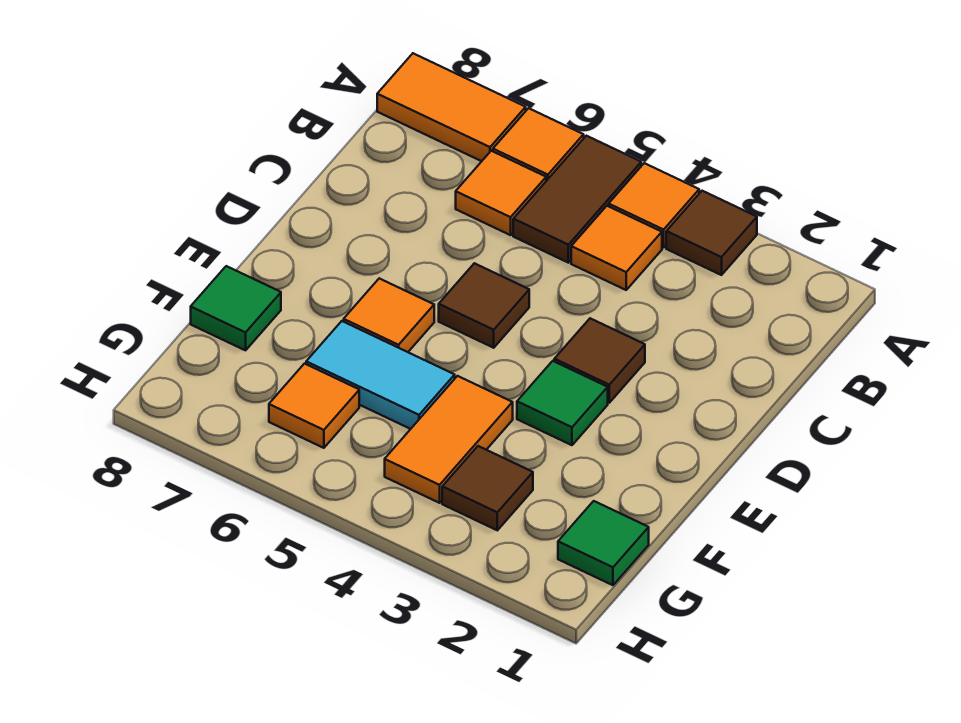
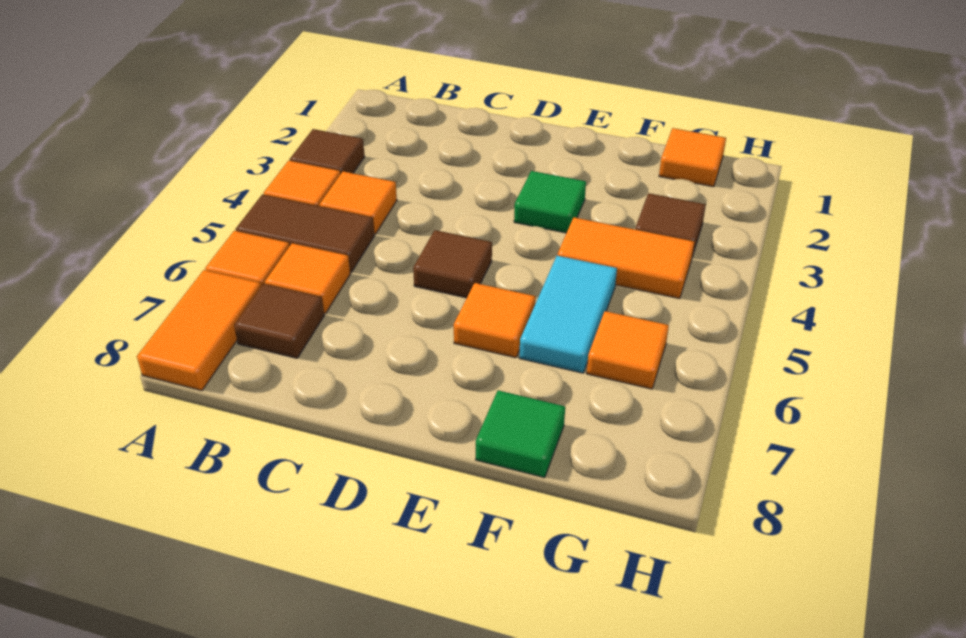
brown 1x1 tile [554,318,645,403] -> brown 1x1 tile moved to [234,284,324,358]
green 1x1 tile [558,501,649,585] -> orange 1x1 tile [659,128,726,187]

